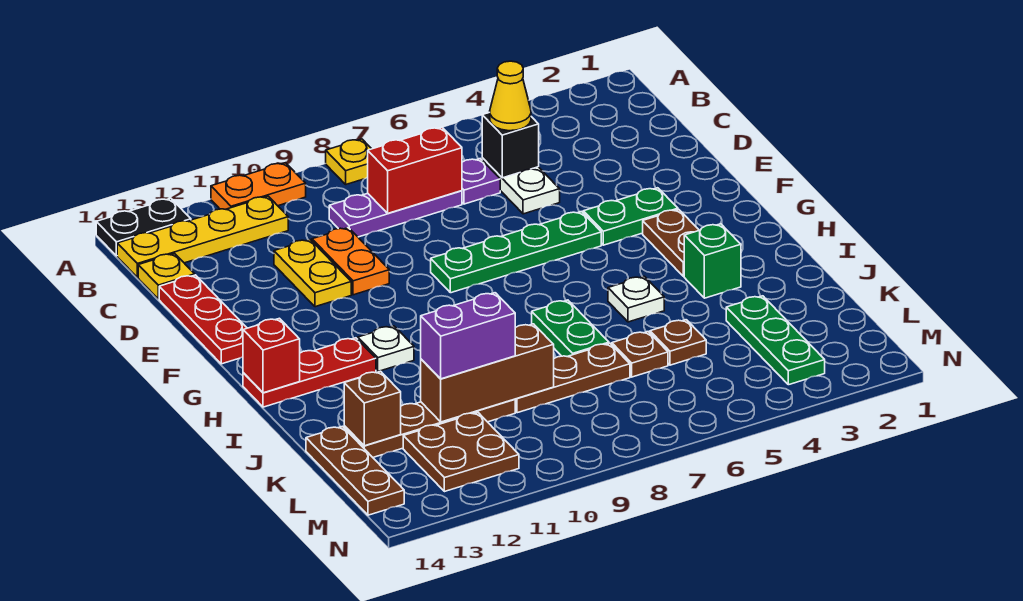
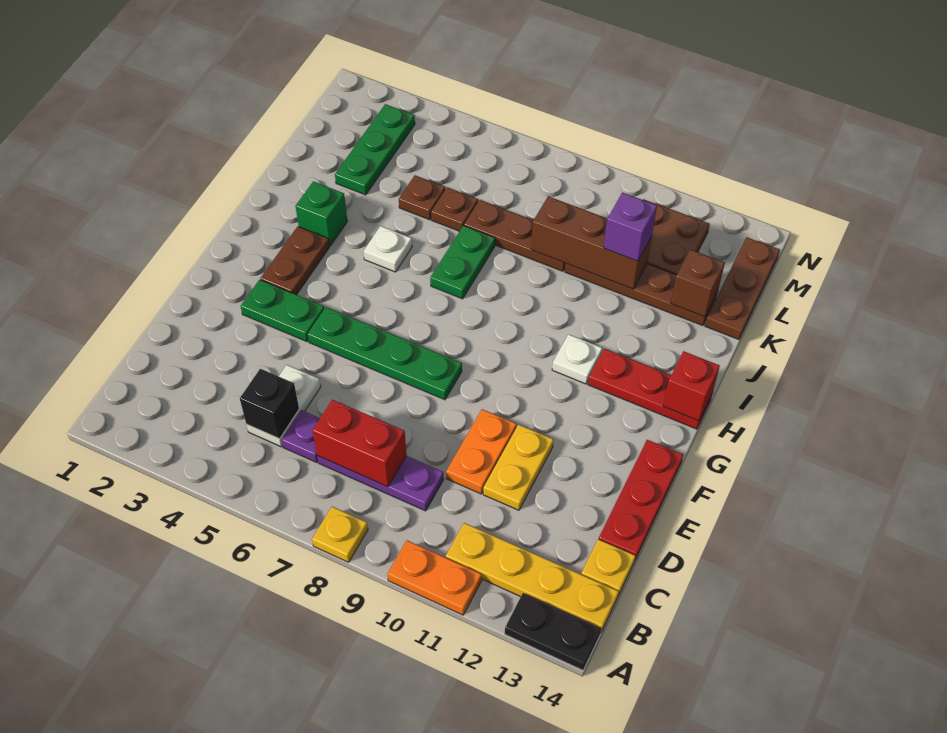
yellow 1x1 cone [490,61,531,131] -> none
purple 1x2 brick [421,293,515,379] -> purple 1x1 brick [604,193,657,261]

